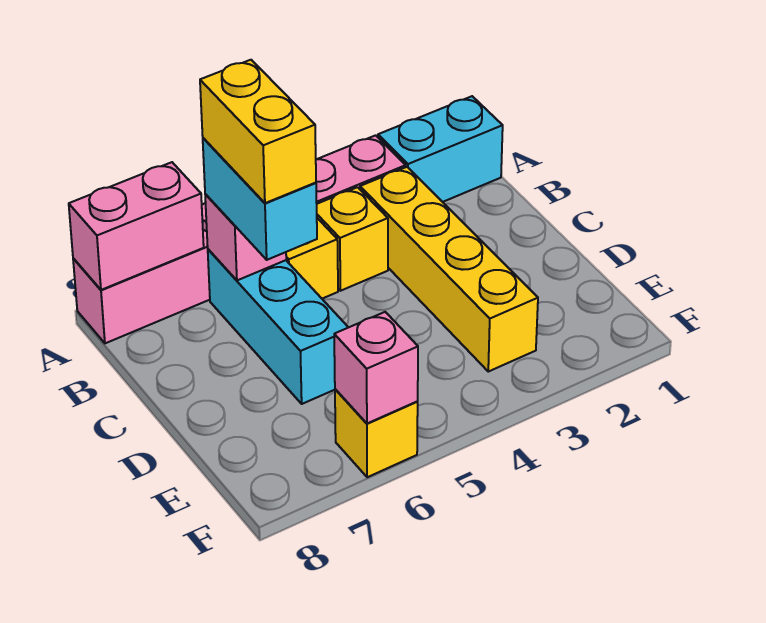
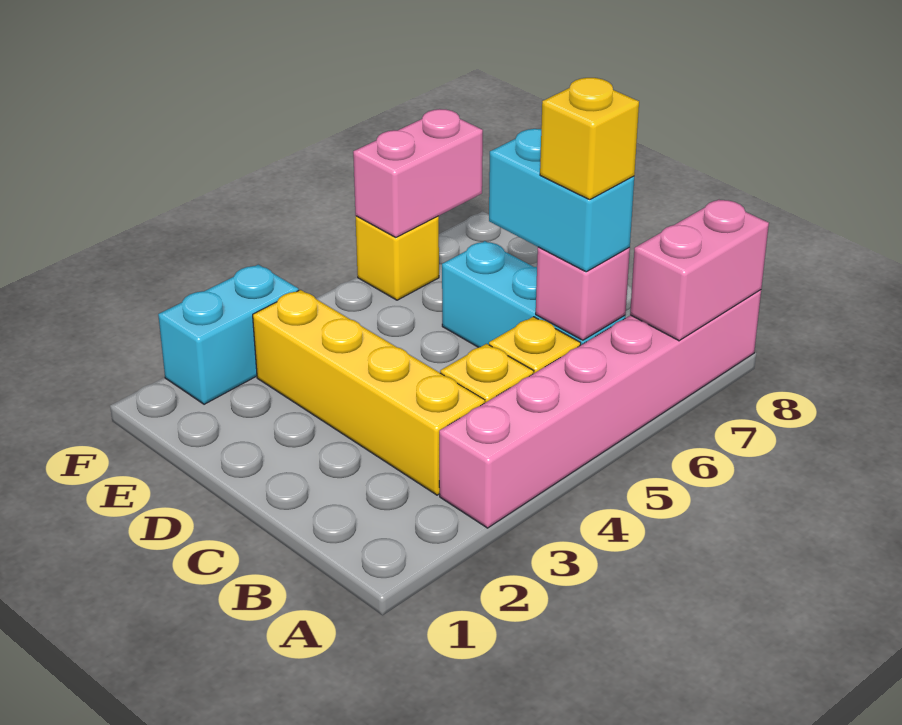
cyan 1x2 brick [378,96,503,202] -> cyan 1x2 brick moved to [158,265,299,404]
yellow 1x2 brick [200,60,316,203] -> yellow 1x1 brick [540,78,639,200]
pink 1x1 brick [334,312,418,423] -> pink 1x2 brick [353,109,483,238]

